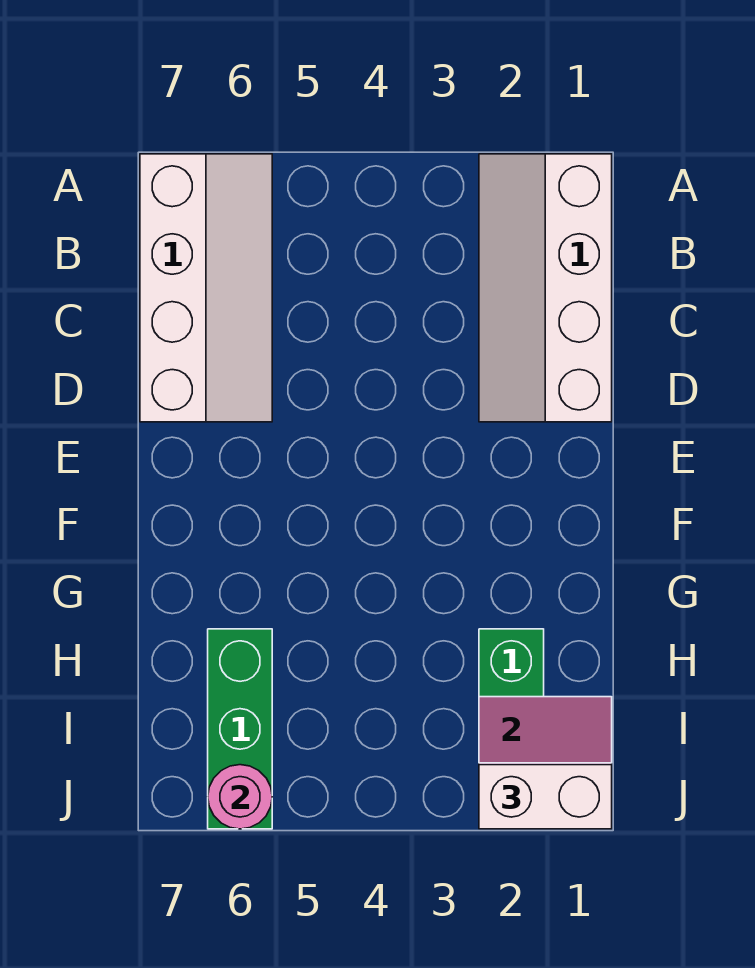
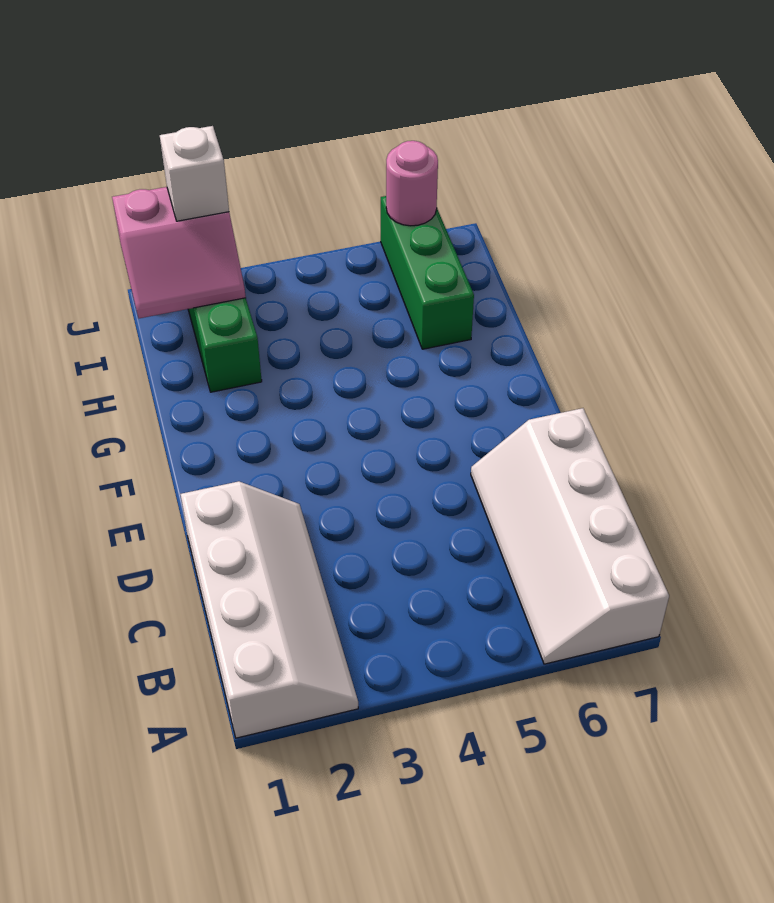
white 1x2 brick [479,765,612,829] -> white 1x1 brick [160,126,229,221]

